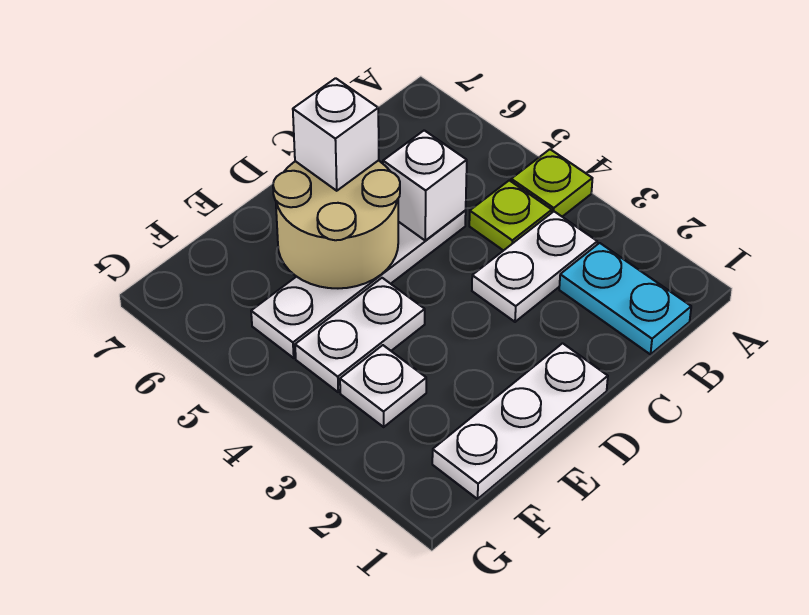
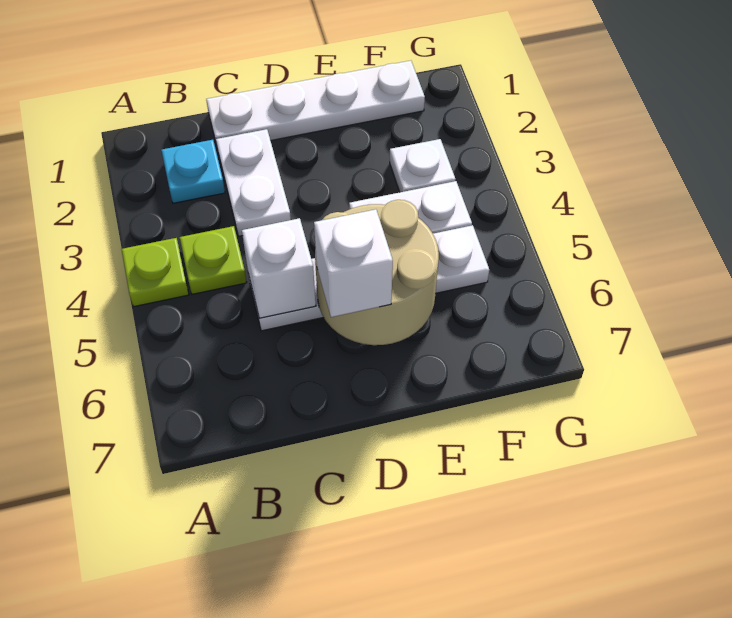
cyan 1x2 plate [559,243,691,354] -> cyan 1x1 plate [161,140,225,203]
white 1x2 plate [472,212,597,322] -> white 1x2 plate turned to [216,129,291,236]
white 1x3 plate [432,343,608,499] -> white 1x4 plate [206,61,425,150]

